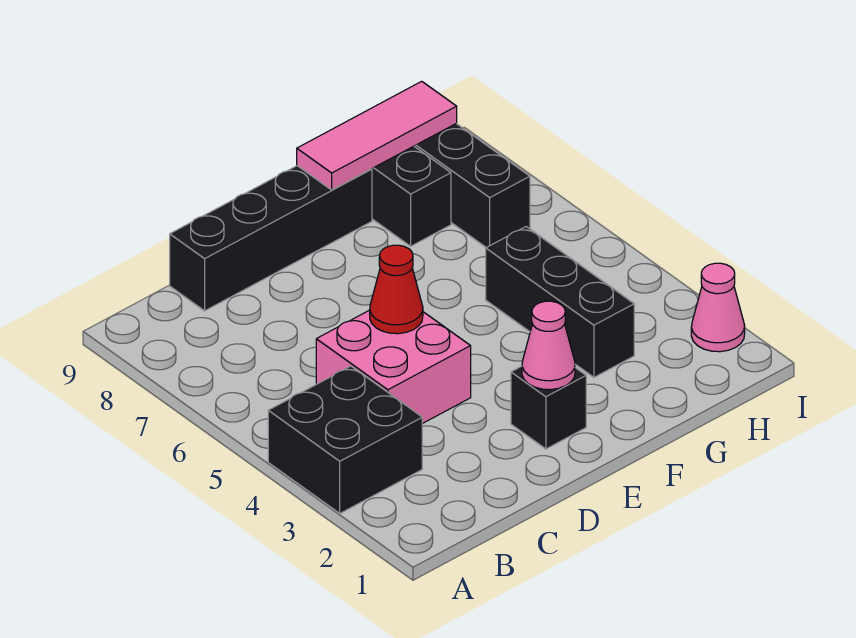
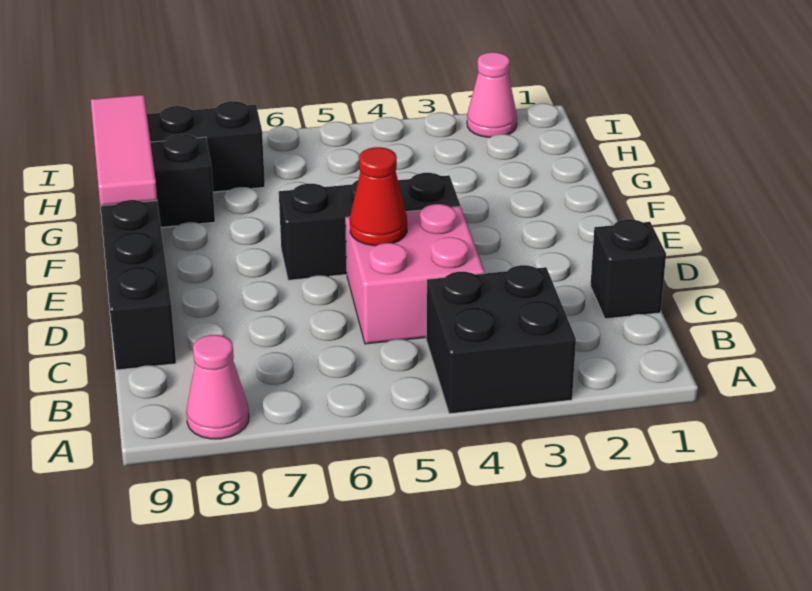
black 1x1 brick [511,366,586,449] -> black 1x1 brick moved to [590,219,666,319]
pink 1x1 cone [522,301,575,390] -> pink 1x1 cone moved to [186,335,249,439]
black 1x3 brick [486,227,634,377] -> black 1x3 brick moved to [279,173,460,280]

